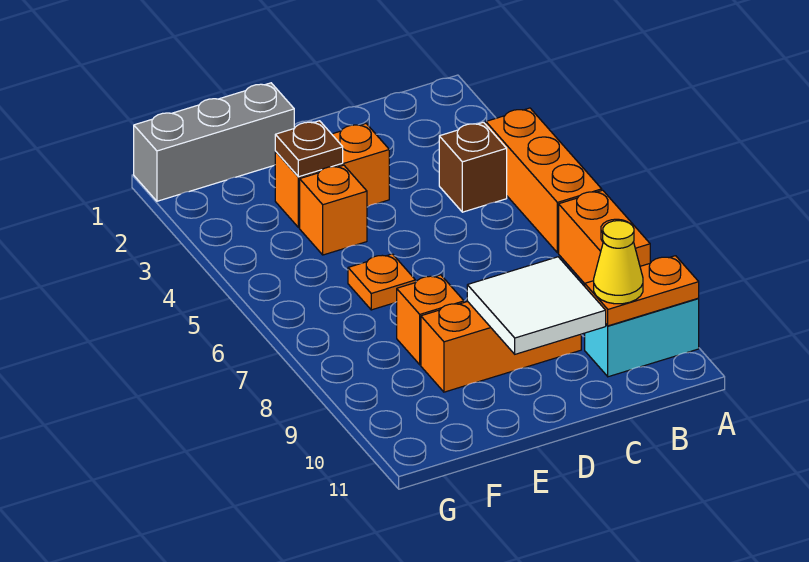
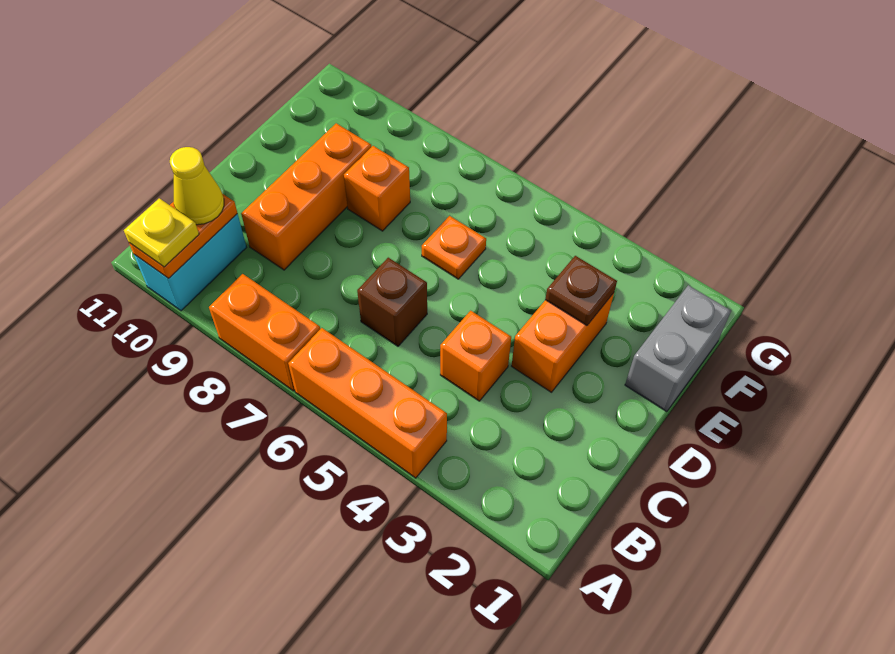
none -> yellow 1x1 plate [124,198,199,267]
brown 1x1 brick [439,122,507,212] -> brown 1x1 brick moved to [357,258,427,346]
white 2x2 tile [467,257,606,354] -> none
grey 1x3 brick [134,83,294,201] -> grey 1x2 brick [625,285,731,412]
orange 1x1 brick [300,165,367,255] -> orange 1x1 brick moved to [440,311,511,401]

